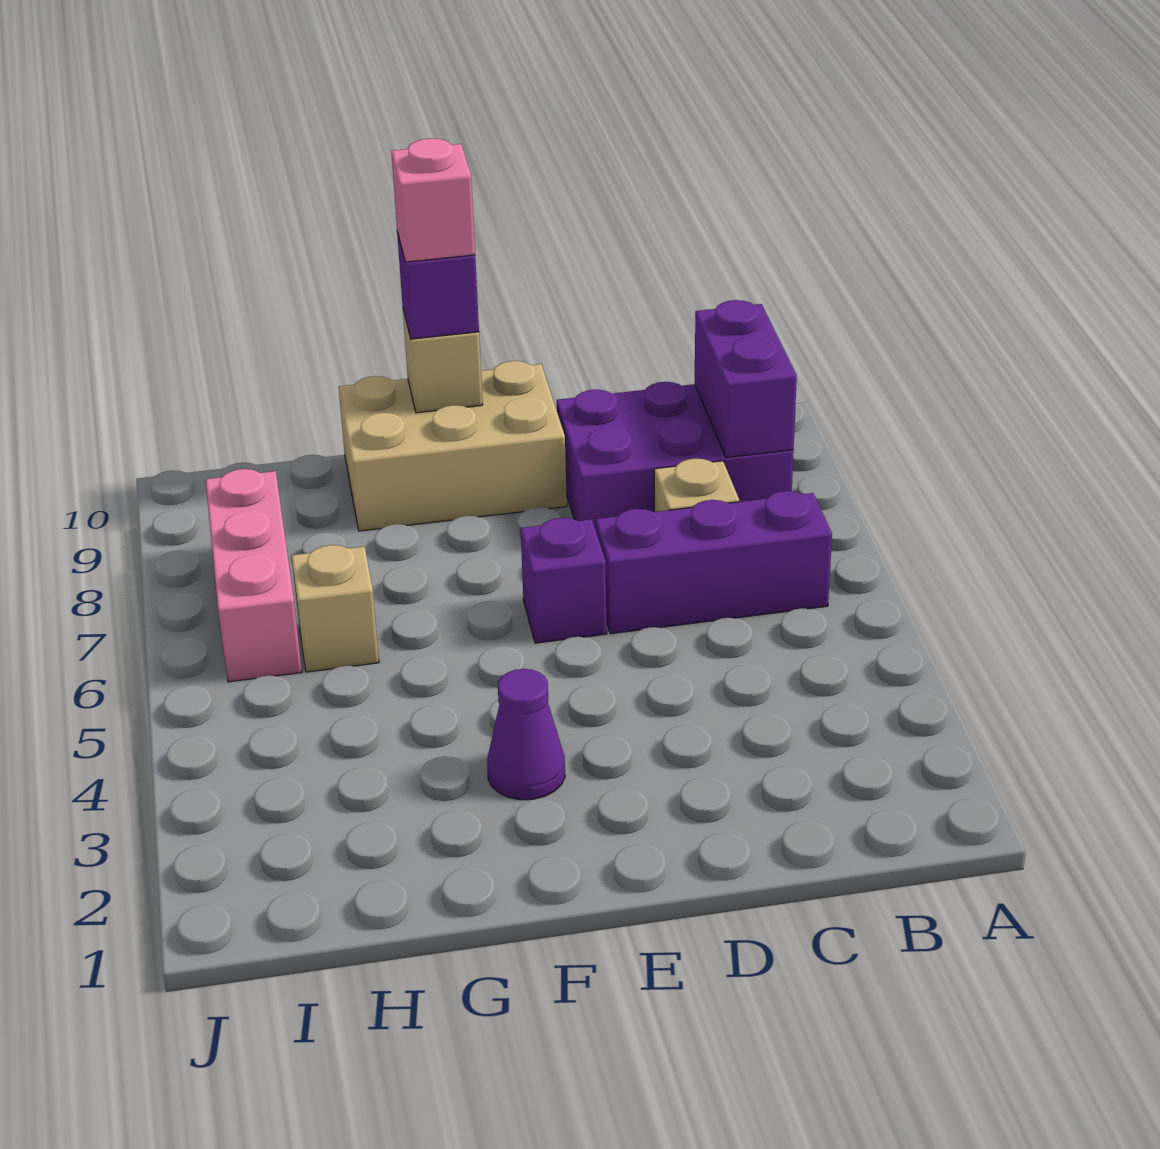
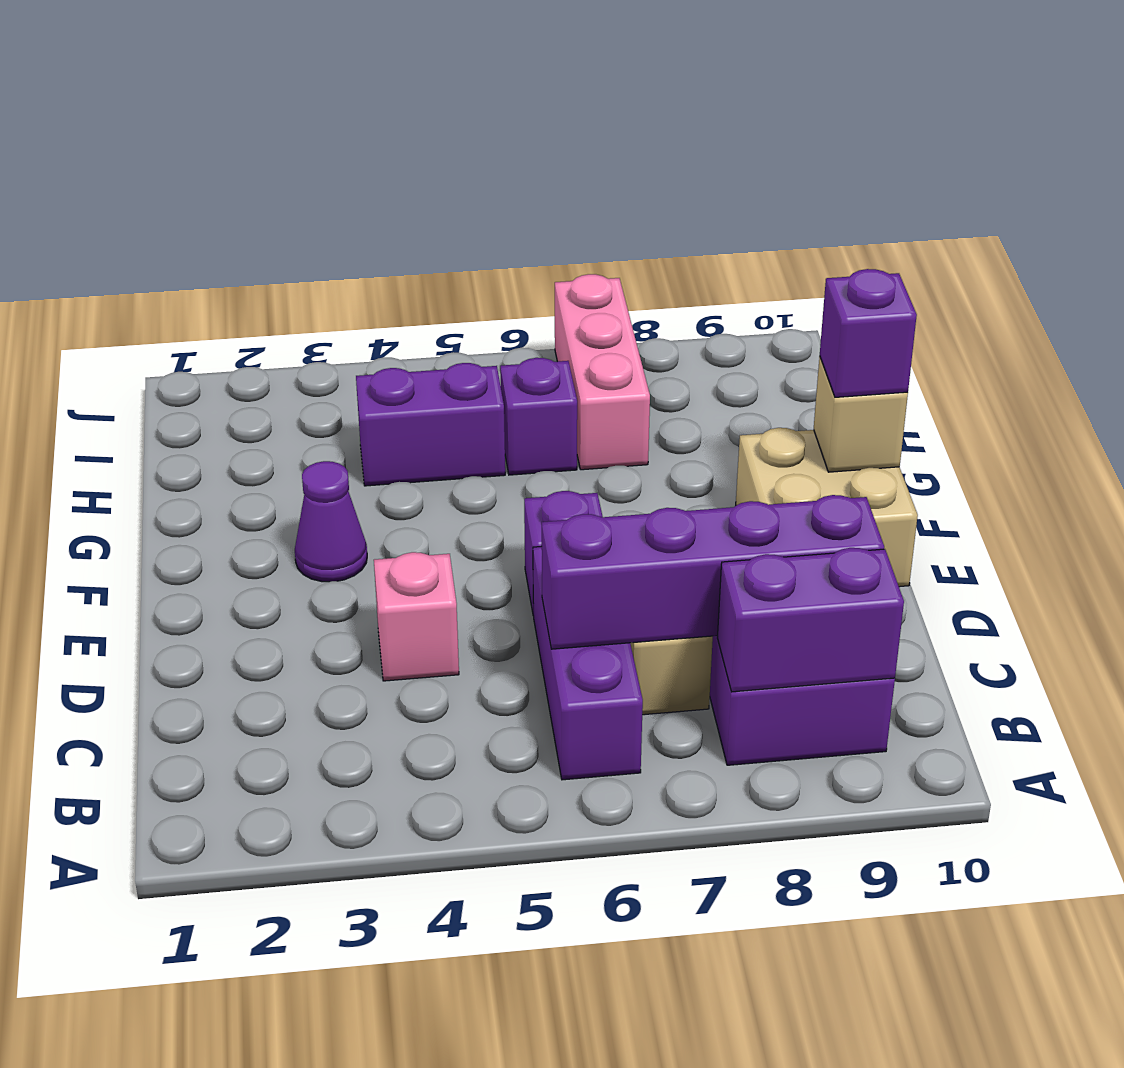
none -> purple 1x4 brick [542,495,884,649]
tan 2x3 brick [339,361,567,531] -> tan 2x2 brick [736,428,918,587]
pink 1x1 brick [391,138,475,262] -> pink 1x1 brick moved to [374,552,459,681]
none -> purple 1x2 brick [356,363,505,486]
tan 1x1 brick [291,545,379,672] -> purple 1x1 brick [500,358,577,475]
pink 1x3 brick [206,469,302,682] -> pink 1x3 brick turned to [555,274,650,470]

